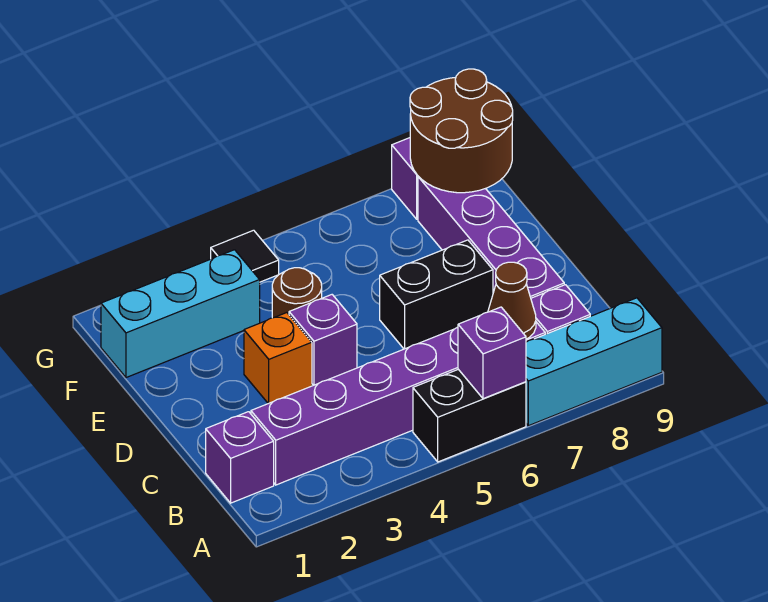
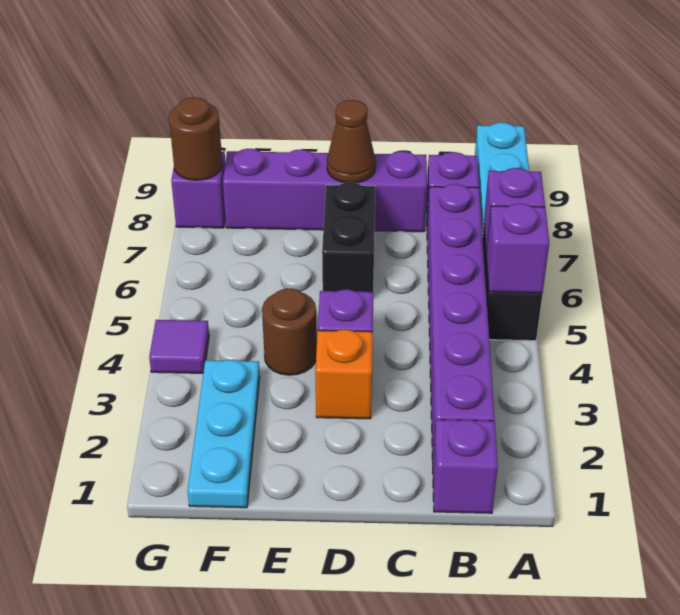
none -> purple 1x1 brick [486,204,549,293]
brown 1x1 cone [488,262,536,339] -> brown 1x1 cone moved to [327,100,376,183]
cyan 1x3 brick [101,250,260,378] -> cyan 1x3 plate [188,360,260,508]
brown 2x2 round brick [410,69,513,193] -> brown 1x1 round brick [169,97,222,180]
black 1x1 tile [211,230,279,282] -> purple 1x1 tile [149,320,209,373]

